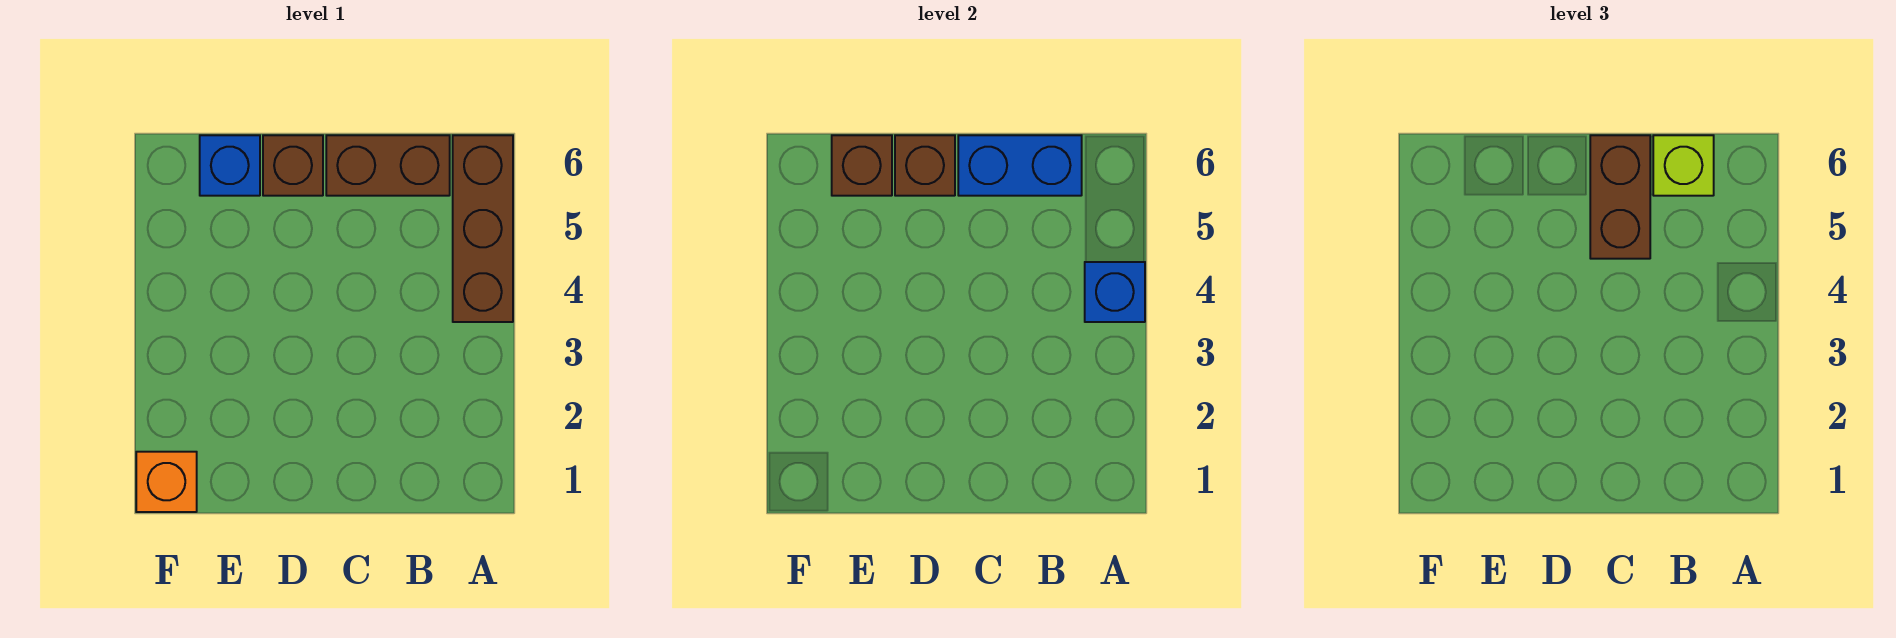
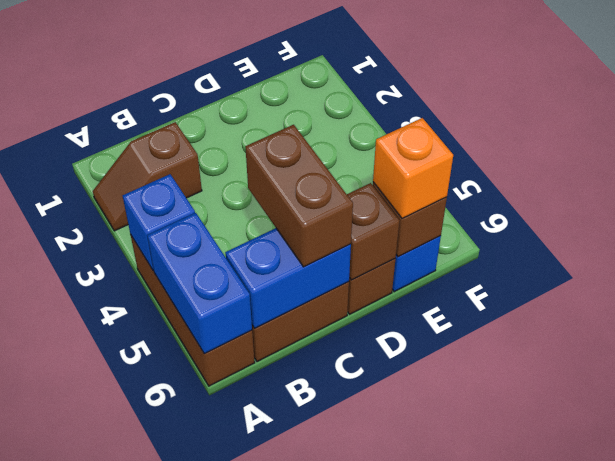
none -> brown 1x2 slope [93,122,202,231]
none -> blue 1x2 brick [147,213,252,354]
lime 1x1 brick [1653,135,1714,196] -> none
orange 1x1 brick [136,452,197,512] -> orange 1x1 brick moved to [373,118,453,218]

